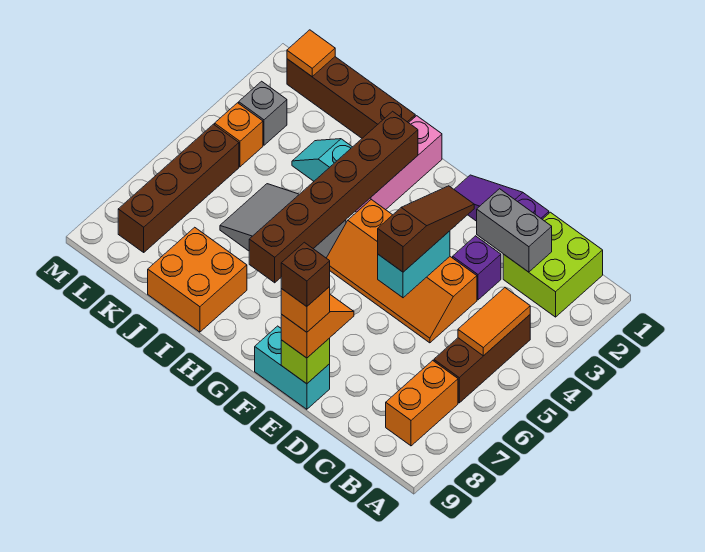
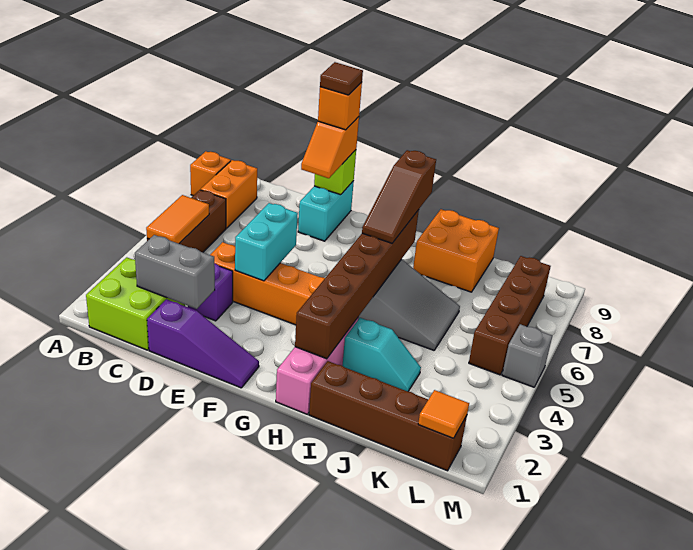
brown 1x3 slope [378,186,474,272] -> brown 1x3 slope moved to [362,150,436,243]
cyan 1x2 brick [255,326,330,409] -> cyan 1x2 brick turned to [298,181,354,241]
brown 1x1 brick [281,242,330,306] -> brown 1x1 tile [320,62,363,95]
grey 1x1 brick [239,81,287,145] -> grey 1x1 brick moved to [502,324,552,387]
orange 1x1 brick [215,103,263,167] -> orange 1x1 brick moved to [190,151,231,195]

